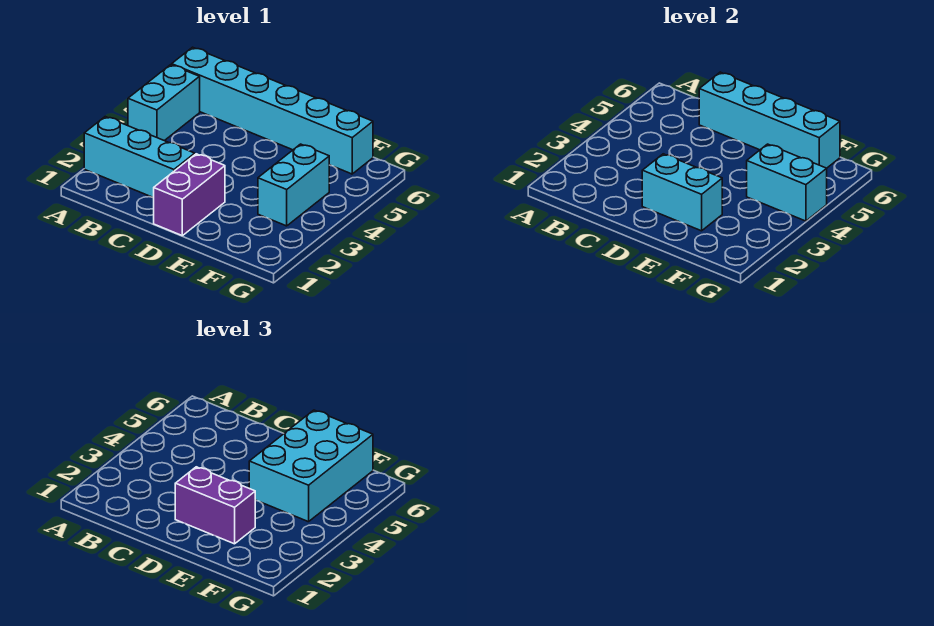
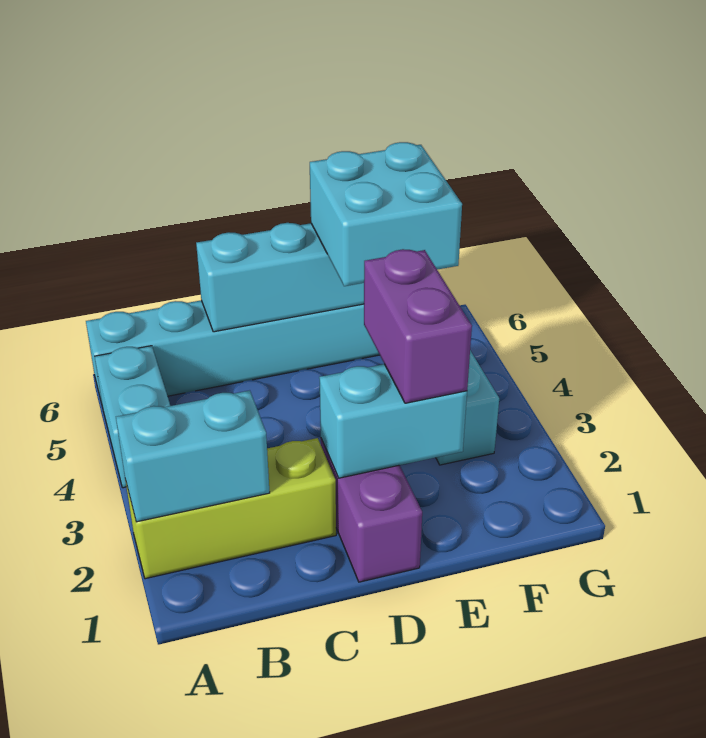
cyan 1x3 brick [84,117,195,198] -> lime 1x3 brick [126,438,336,579]
purple 1x2 brick [175,467,255,544] -> purple 1x2 brick turned to [364,249,472,403]
cyan 2x3 brick [249,410,373,522] -> cyan 2x2 brick [310,142,462,286]
cyan 1x2 brick [747,144,827,221] -> cyan 1x2 brick moved to [116,390,270,522]

